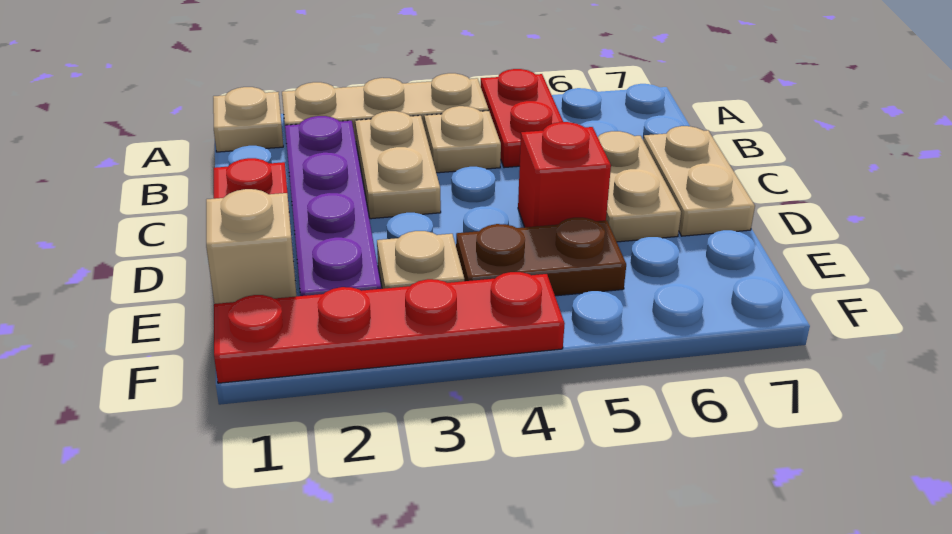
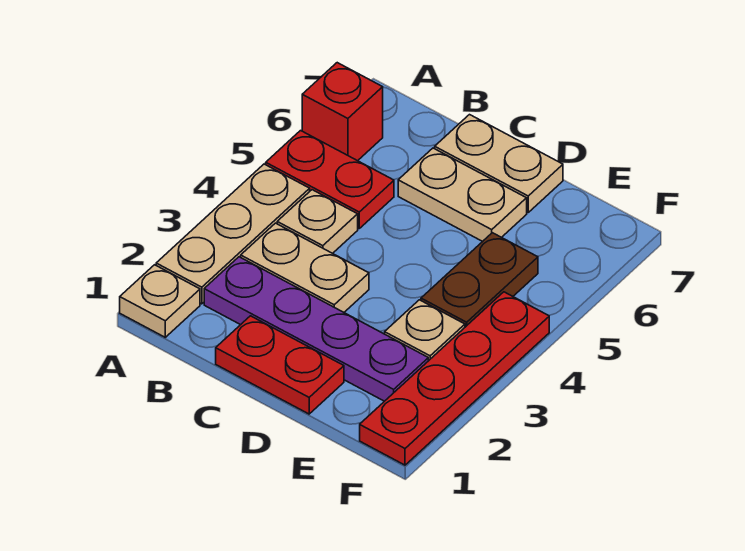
red 1x1 brick [518,122,611,227] -> red 1x1 brick moved to [302,63,383,161]
tan 1x1 brick [206,189,296,304] -> none

